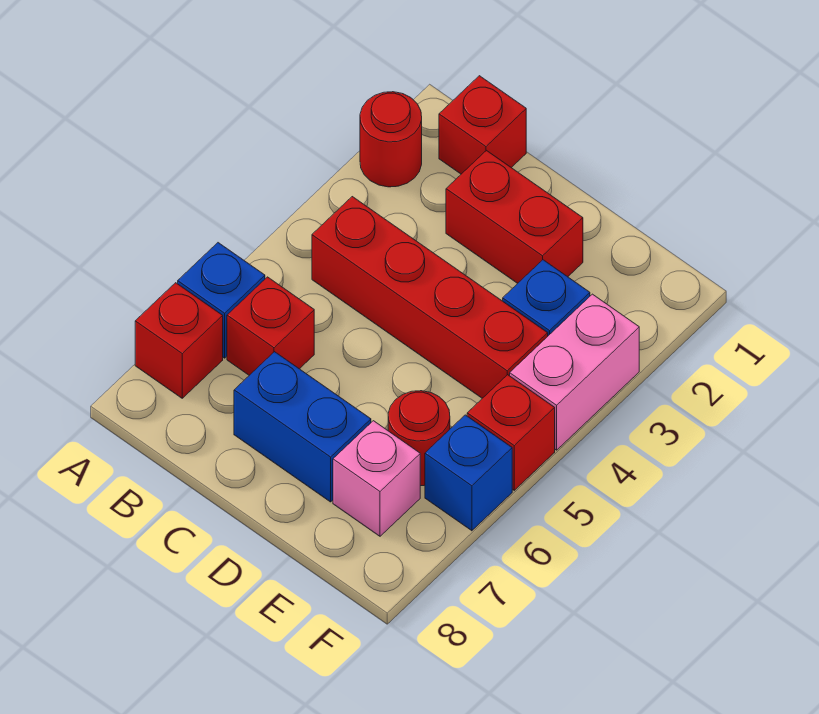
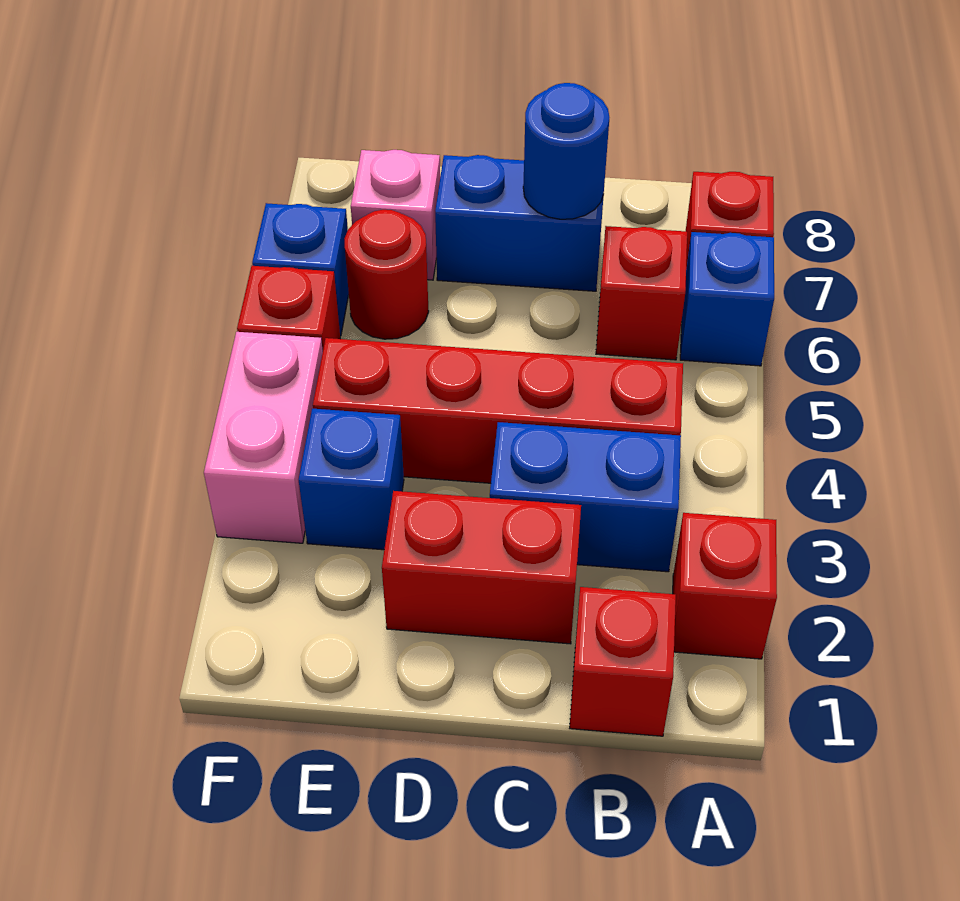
red 1x1 round brick [360,92,422,187] -> red 1x1 brick [673,513,777,659]
none -> blue 1x2 brick [490,422,681,572]
none -> blue 1x1 round brick [523,83,609,219]

